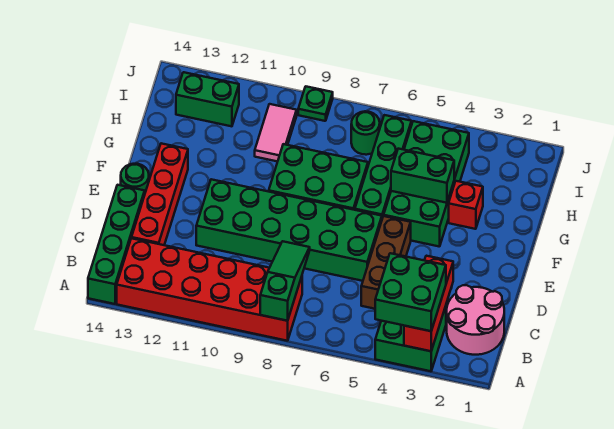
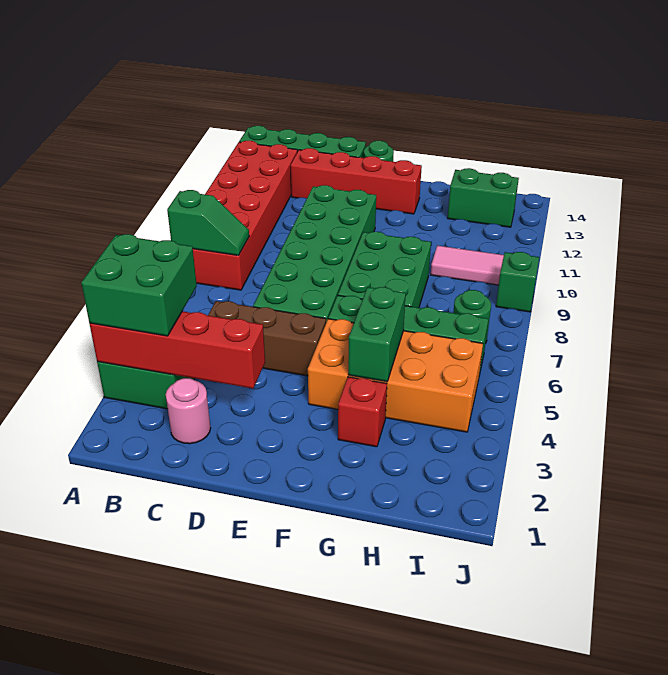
red 1x3 brick [404,256,453,351] -> red 1x4 brick [89,311,265,388]
green 1x3 slope [260,241,310,321] -> green 1x2 slope [167,190,249,255]
pink 2x2 round brick [447,285,504,355] -> pink 1x1 round brick [166,378,211,444]
green 2x4 brick [384,121,469,247] -> orange 2x4 brick [308,319,483,432]
green 1x2 brick [176,72,239,126] -> green 1x2 brick turned to [448,168,519,227]
green 1x1 plate [298,87,333,121] -> green 1x1 brick [496,252,539,312]

